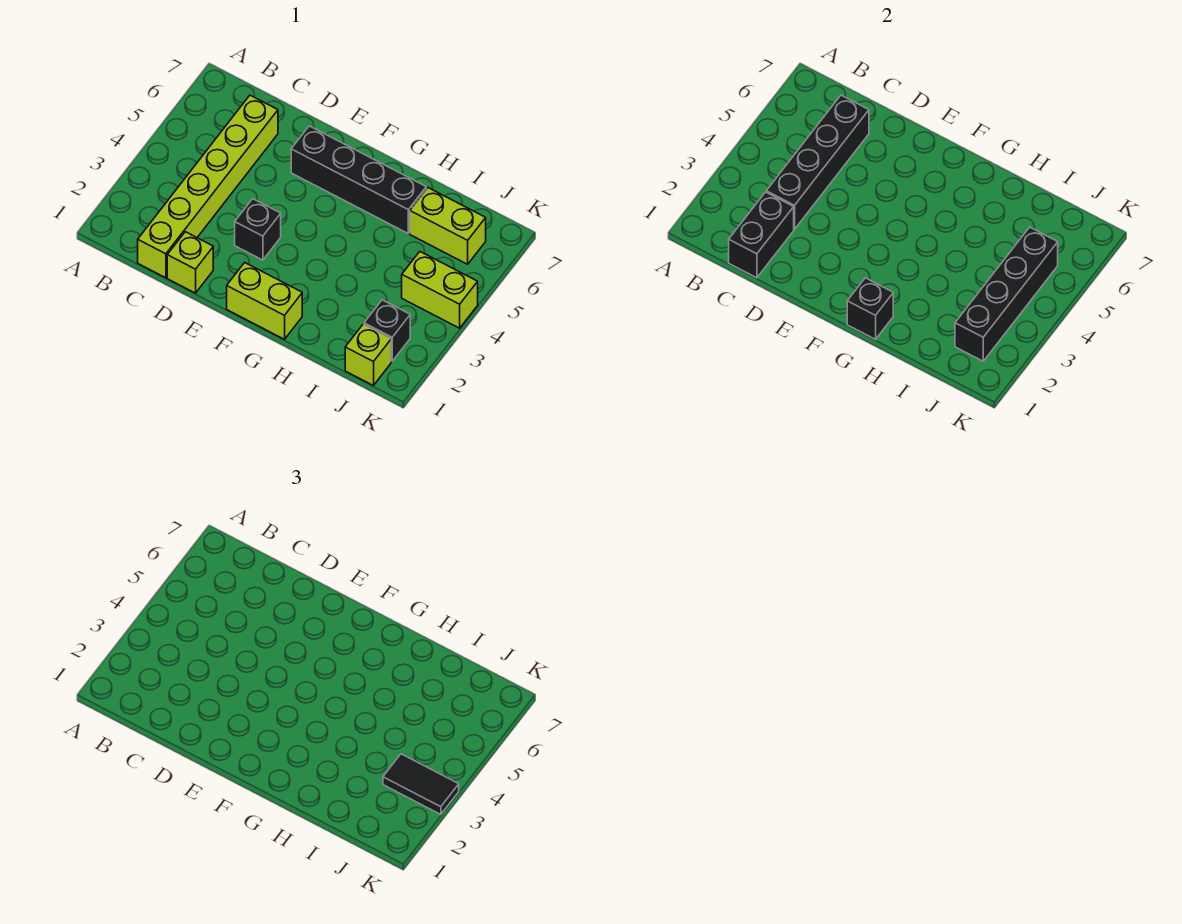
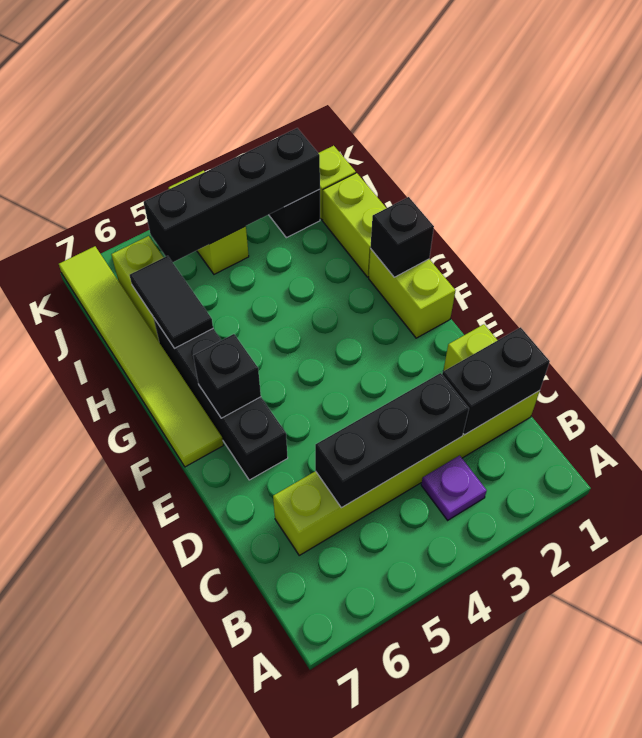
none -> purple 1x1 plate [421,455,487,520]
black 1x4 brick [766,95,869,229] -> black 1x3 brick [315,373,469,508]
black 1x1 brick [235,199,281,260] -> black 1x1 brick moved to [193,334,261,418]
none -> lime 1x6 tile [59,246,223,467]
none -> lime 1x2 brick [323,173,386,277]
black 1x2 tile [383,754,459,814] -> black 1x2 tile moved to [130,256,213,348]

